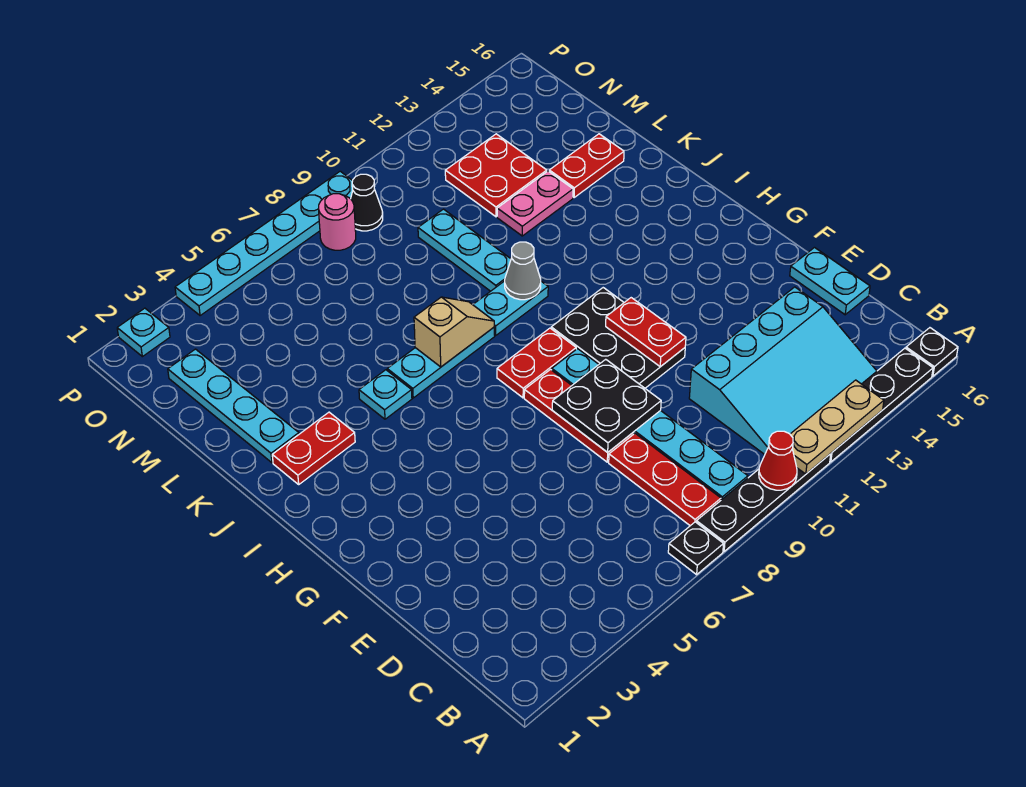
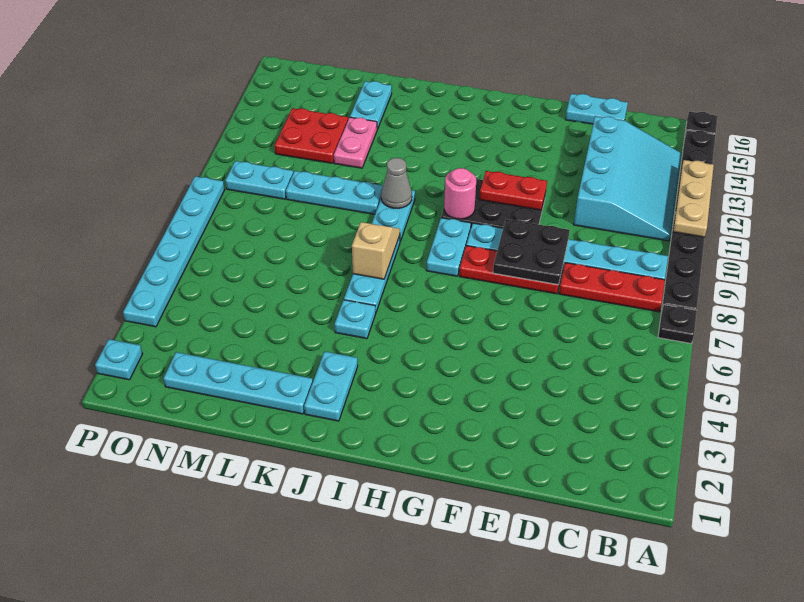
red 1x1 cone [759,431,797,490] -> none
red 1x2 plate [497,328,576,398] -> cyan 1x2 plate [426,218,471,276]
red 1x2 plate [272,412,355,484] -> cyan 1x2 plate [304,351,358,421]
red 1x2 plate [549,134,624,197] -> cyan 1x2 plate [350,81,392,129]
none -> cyan 1x2 plate [225,161,293,199]
pink 1x1 round brick [318,194,356,250] -> pink 1x1 round brick moved to [444,168,476,219]
black 1x1 cone [351,174,383,231] -> none

